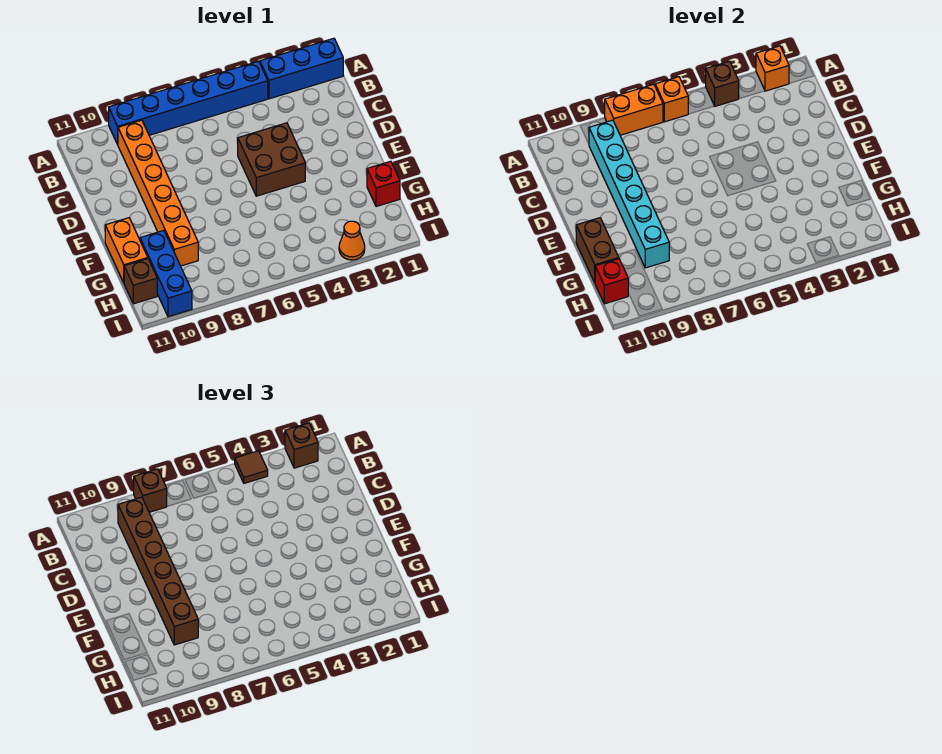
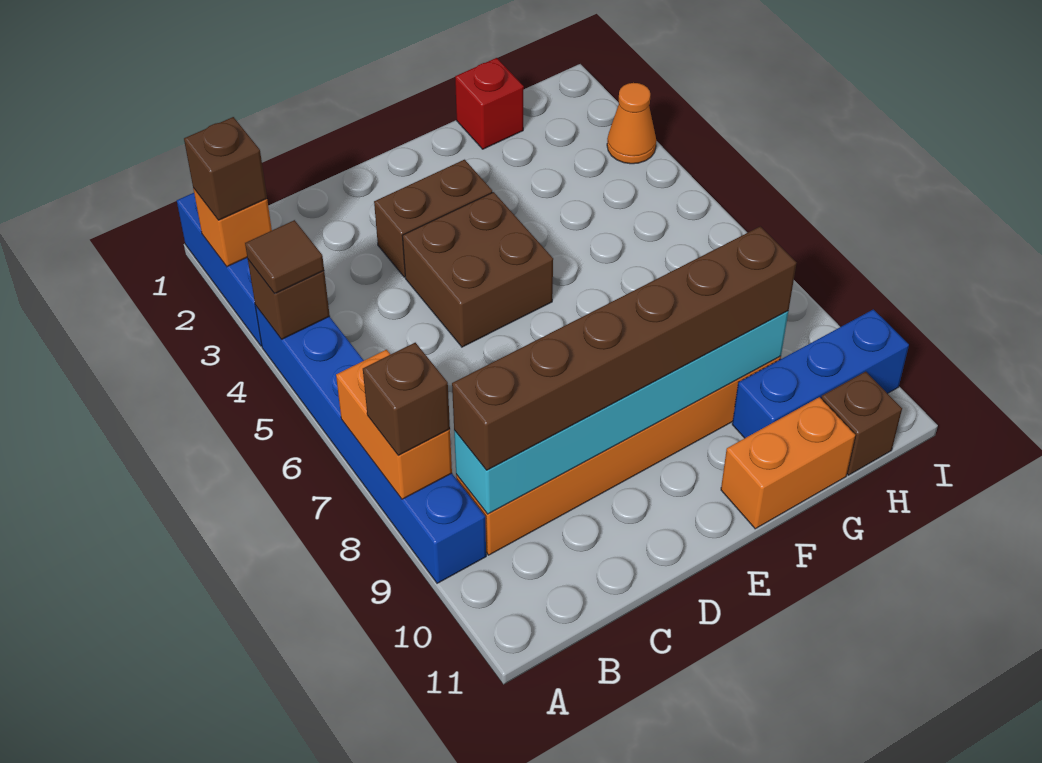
orange 1x1 brick [655,77,688,122] -> none
brown 1x2 brick [576,218,619,282] -> brown 1x2 brick moved to [374,160,492,277]
red 1x1 brick [595,259,629,304] -> none

